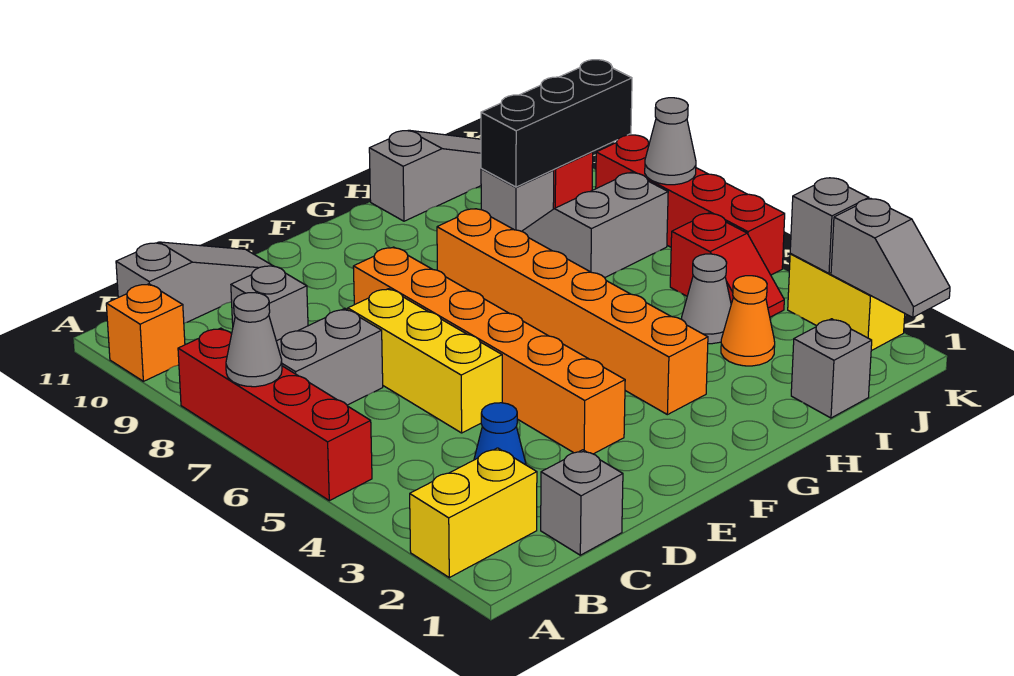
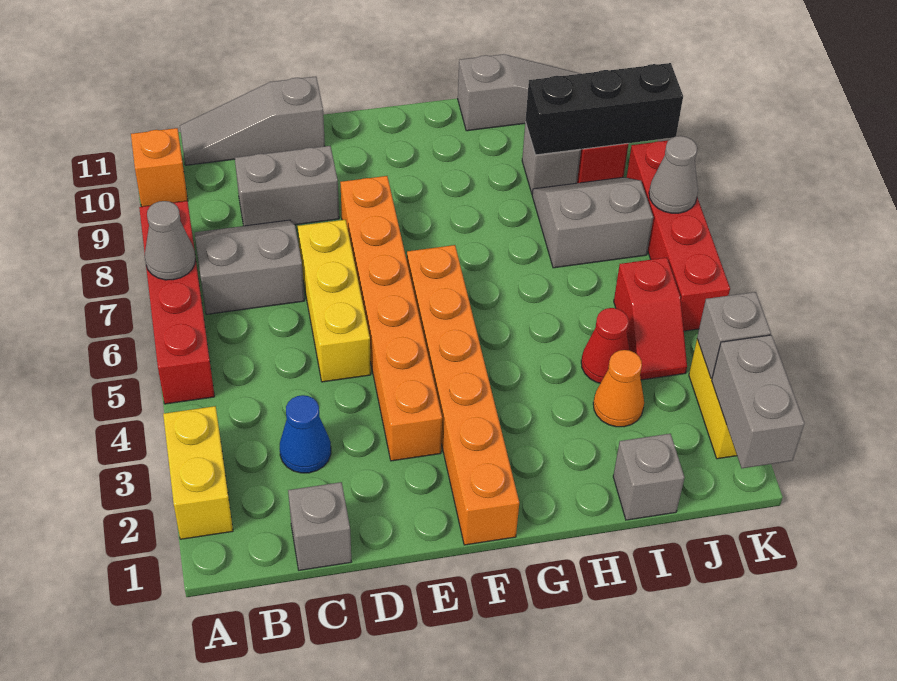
yellow 1x2 brick [410,448,537,578] -> yellow 1x2 brick turned to [163,406,233,539]
grey 1x3 slope [116,242,272,323] -> grey 1x3 slope turned to [180,76,325,165]
grey 1x1 brick [231,265,308,341] -> grey 1x2 brick [235,146,339,226]
orange 1x6 brick [437,209,708,415] -> orange 1x6 brick moved to [407,245,519,545]
grey 1x1 cone [682,254,731,344] -> red 1x1 cone [581,308,630,383]
grey 1x2 slope [831,199,950,318] -> grey 1x2 brick [712,335,805,468]

